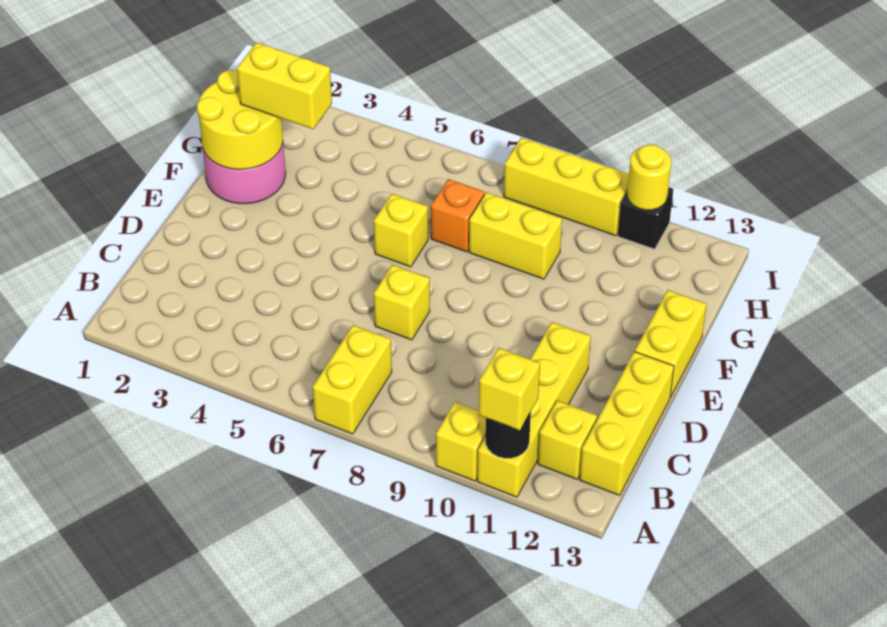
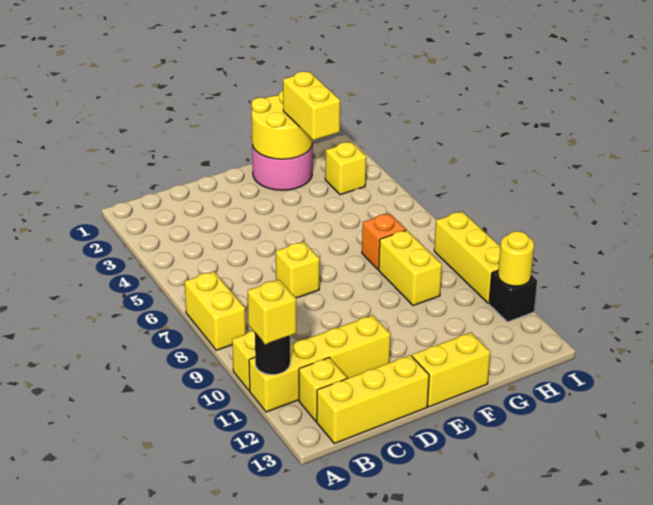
yellow 1x2 brick [313,325,392,434] -> yellow 1x2 brick turned to [185,271,246,350]
yellow 1x1 brick [374,194,428,267] -> yellow 1x1 brick moved to [325,142,366,195]

